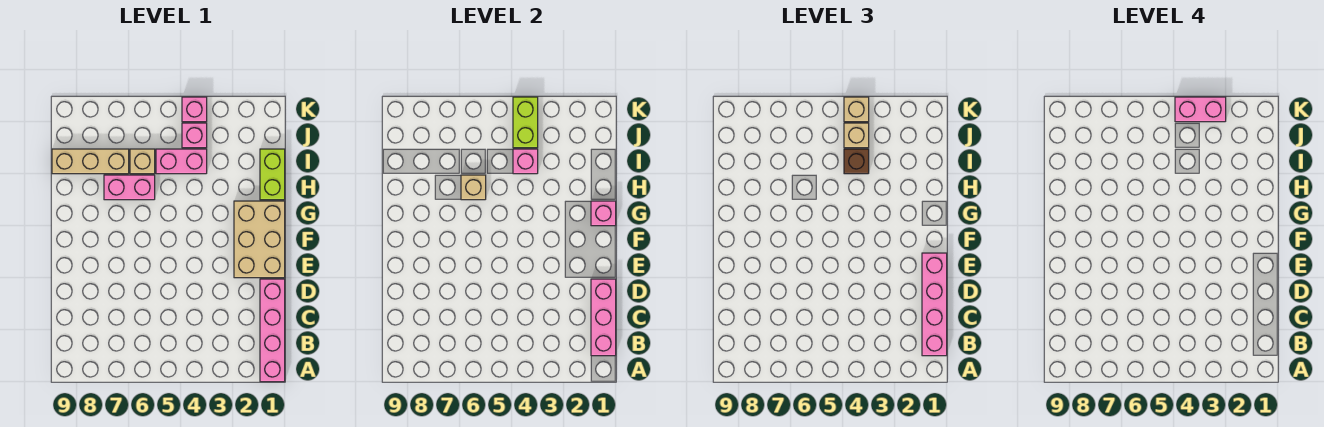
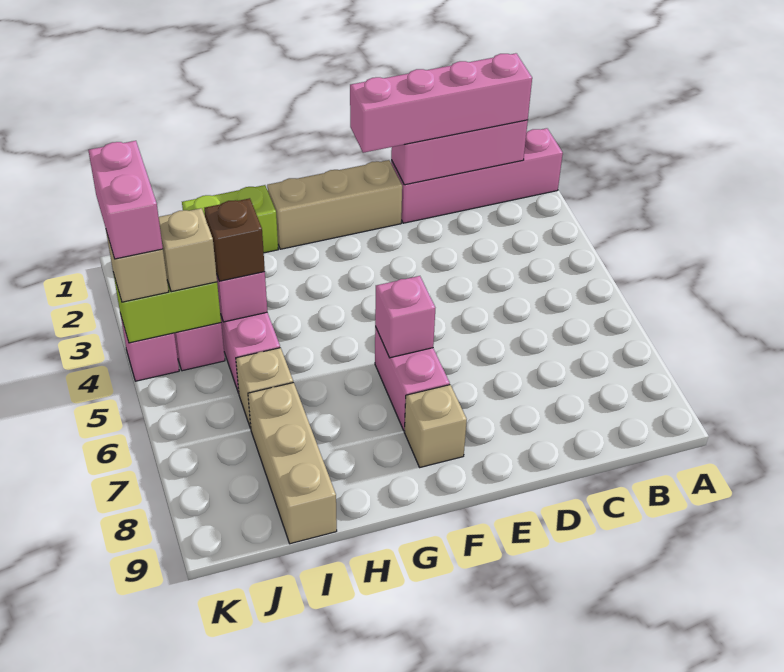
tan 2x3 brick [234,201,285,278] -> tan 1x3 brick [267,160,402,249]
pink 1x1 brick [591,201,616,226] -> pink 1x1 brick moved to [375,276,435,358]
pink 1x2 brick [104,175,155,200] -> pink 1x2 brick moved to [375,327,450,431]
tan 1x1 brick [461,175,486,200] -> tan 1x1 brick moved to [404,385,467,467]

